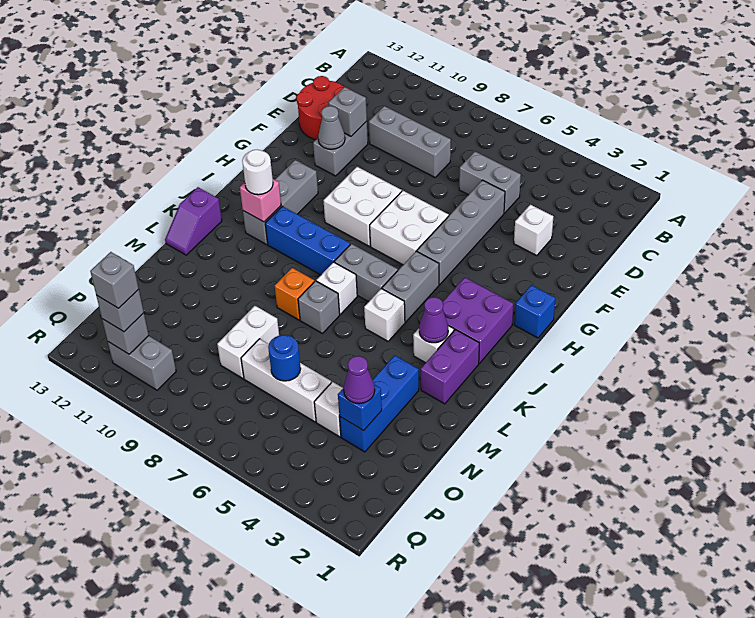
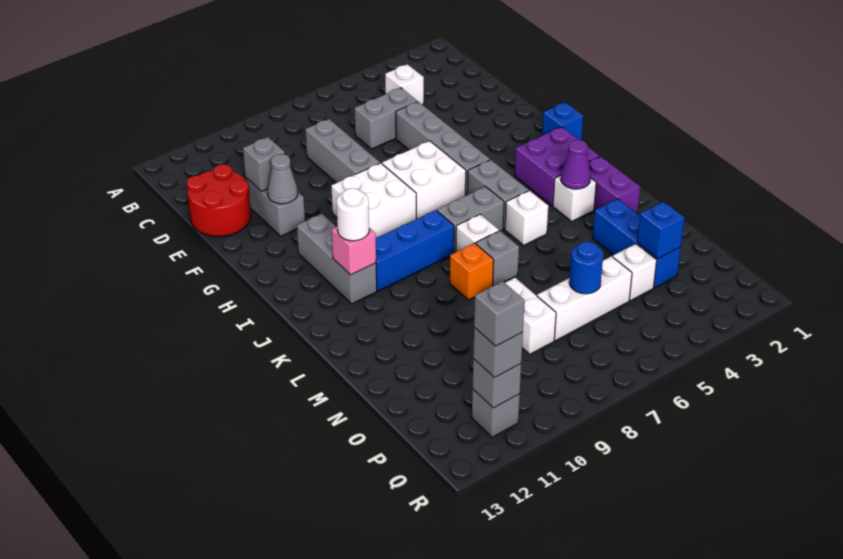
grey 1x3 brick [369,106,451,177] -> grey 1x3 brick turned to [305,119,380,183]
white 1x1 brick [514,205,553,255] -> white 1x1 brick moved to [385,64,424,105]
purple 1x2 slope [165,187,222,255] -> none
purple 1x1 cone [344,356,375,404] -> none
grey 1x2 brick [108,336,176,390] -> grey 1x1 brick [472,389,520,437]

